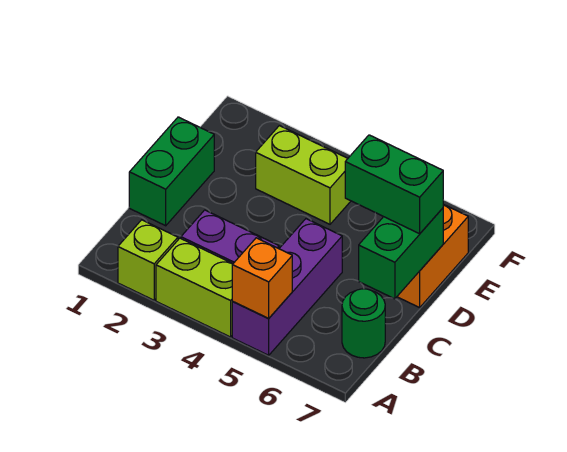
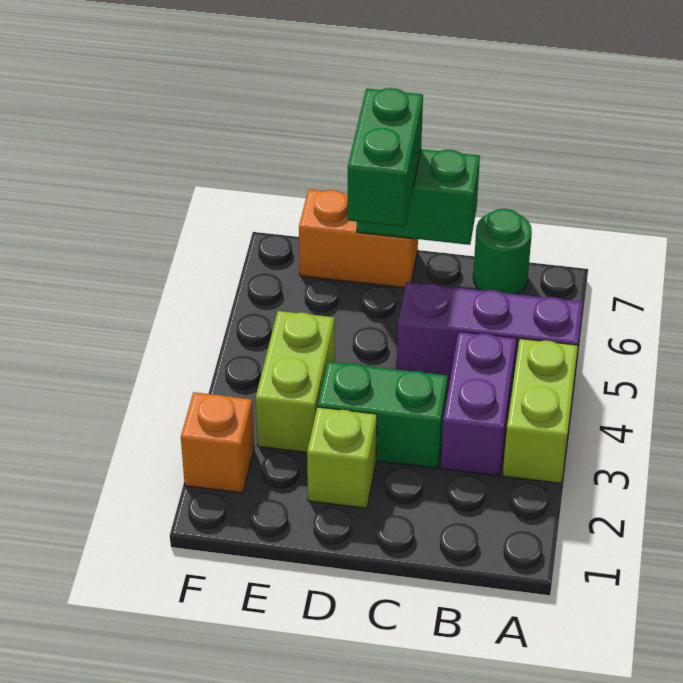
lime 1x1 brick [118,220,178,300] -> lime 1x1 brick moved to [307,407,377,508]
orange 1x1 brick [232,238,292,318] -> orange 1x1 brick moved to [181,392,254,493]
green 1x2 brick [129,117,214,226] -> green 1x2 brick moved to [318,362,448,468]

